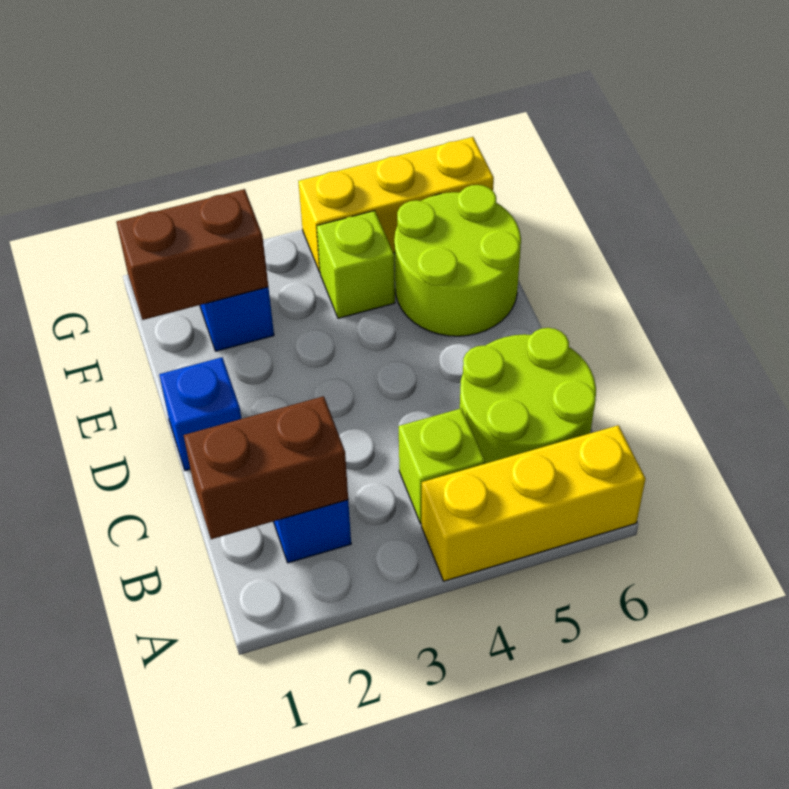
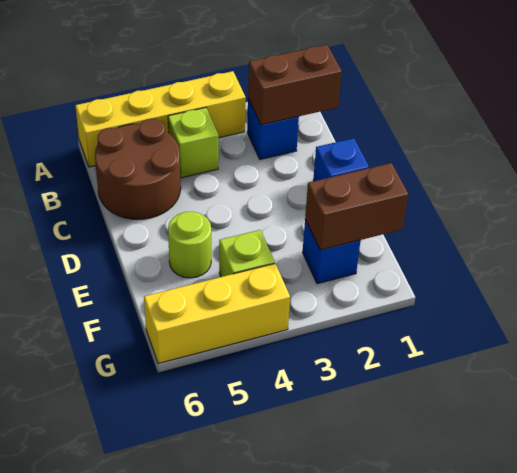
yellow 1x3 brick [422,425,645,581] -> yellow 1x4 brick [75,71,246,167]
lime 2x2 round brick [460,328,596,464] -> brown 2x2 round brick [95,119,181,220]
lime 2x2 round brick [394,185,521,336] -> lime 1x1 round brick [168,211,211,278]

